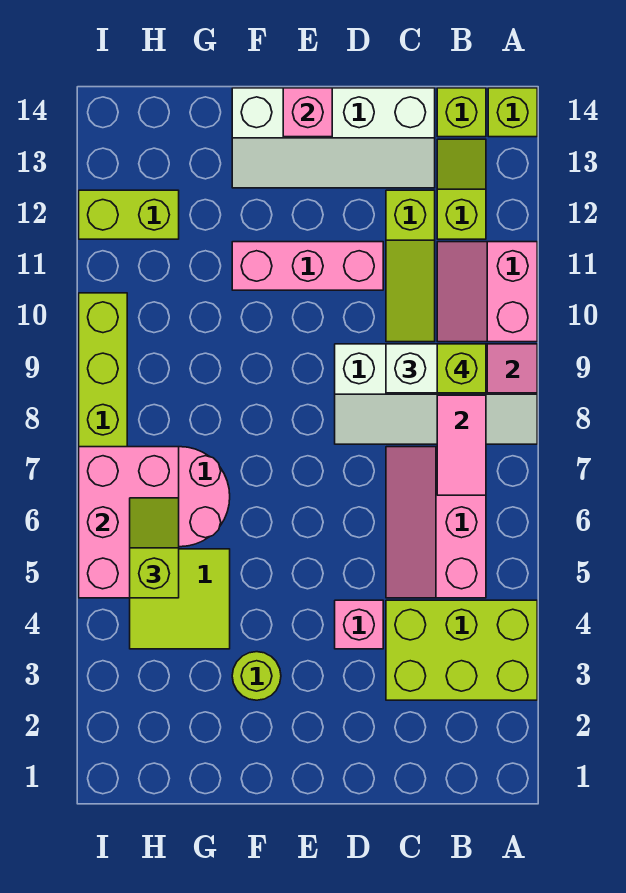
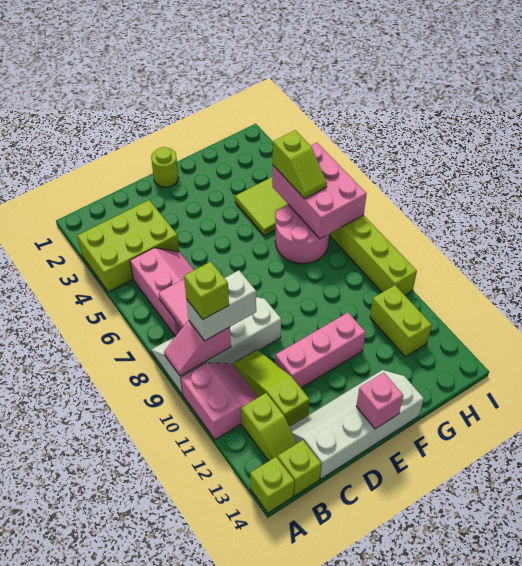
pink 1x1 brick [335,600,383,649] -> none
lime 1x1 round brick [232,652,281,700] -> lime 1x1 round brick moved to [151,147,179,187]
lime 1x2 brick [79,190,179,239] -> lime 1x2 brick turned to [370,285,432,357]

